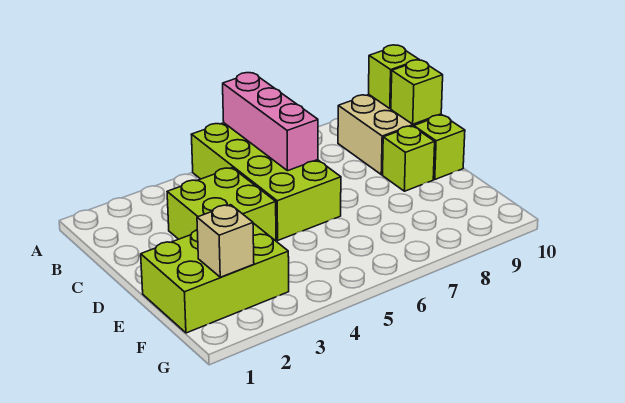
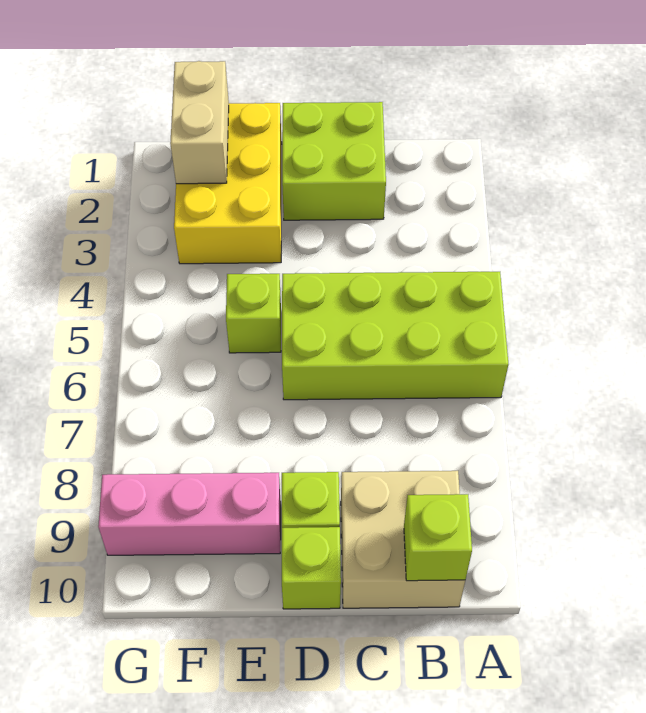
pink 1x3 brick [223,73,318,171] -> pink 1x3 brick moved to [98,473,281,555]
lime 2x2 brick [167,168,276,241] -> lime 2x2 brick moved to [282,102,386,220]
lime 1x1 brick [391,60,443,124] -> lime 1x1 brick moved to [226,274,281,353]
lime 2x3 brick [141,223,289,333] -> yellow 2x3 brick [174,103,282,264]
tan 1x1 brick [197,205,254,277] -> tan 1x2 brick [170,61,229,184]

